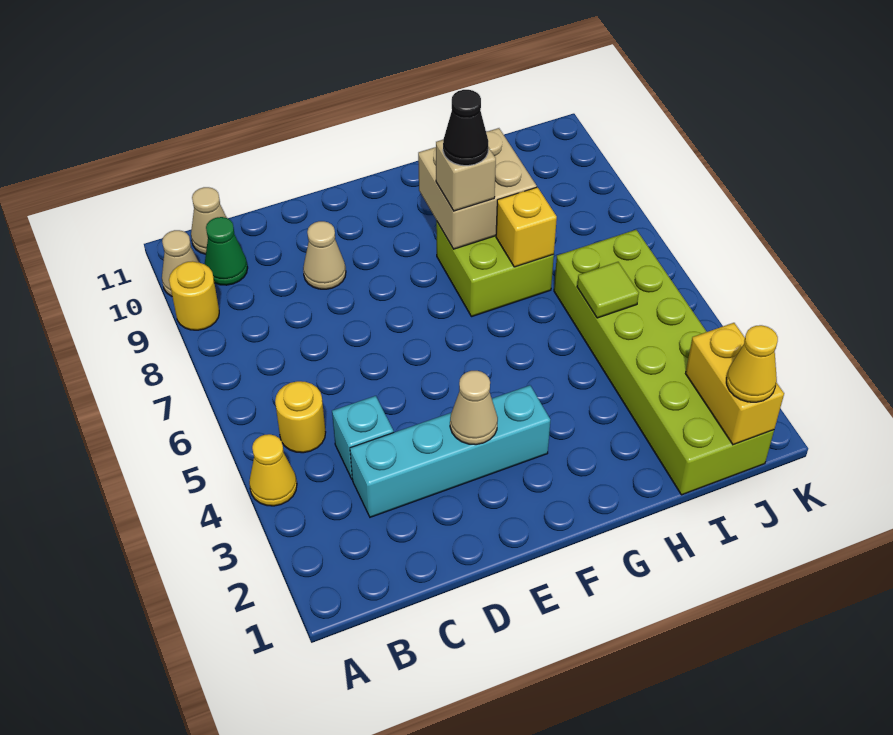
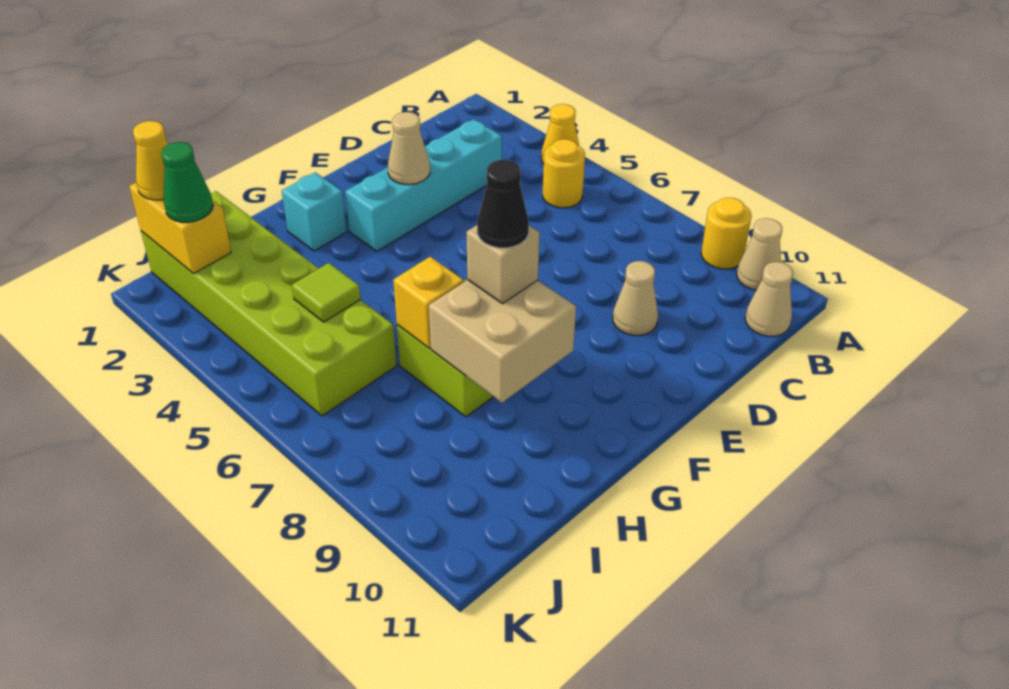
green 1x1 cone [205,217,248,285] -> green 1x1 cone moved to [161,142,213,222]
cyan 1x1 brick [332,396,394,479] -> cyan 1x1 brick moved to [282,172,347,251]

